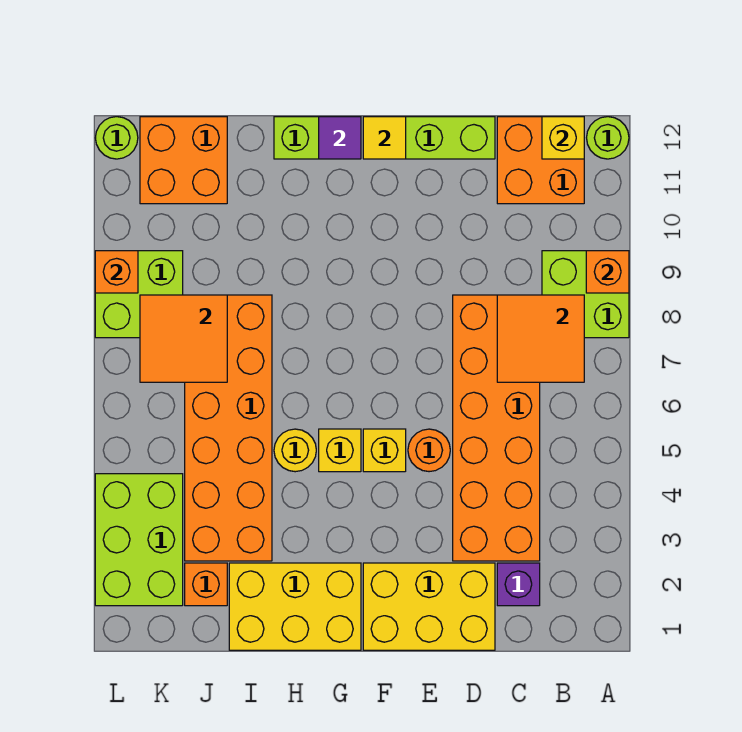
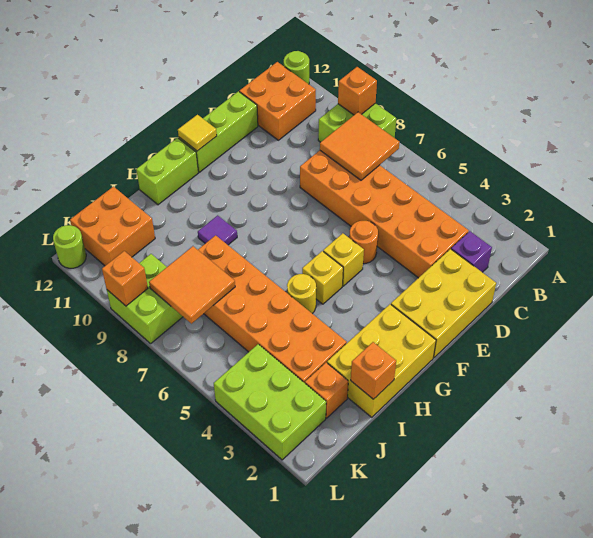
yellow 1x1 brick [542,117,584,159] -> none
purple 1x1 tile [319,117,361,159] -> purple 1x1 tile moved to [198,215,237,245]
none -> orange 1x1 brick [351,342,396,399]

